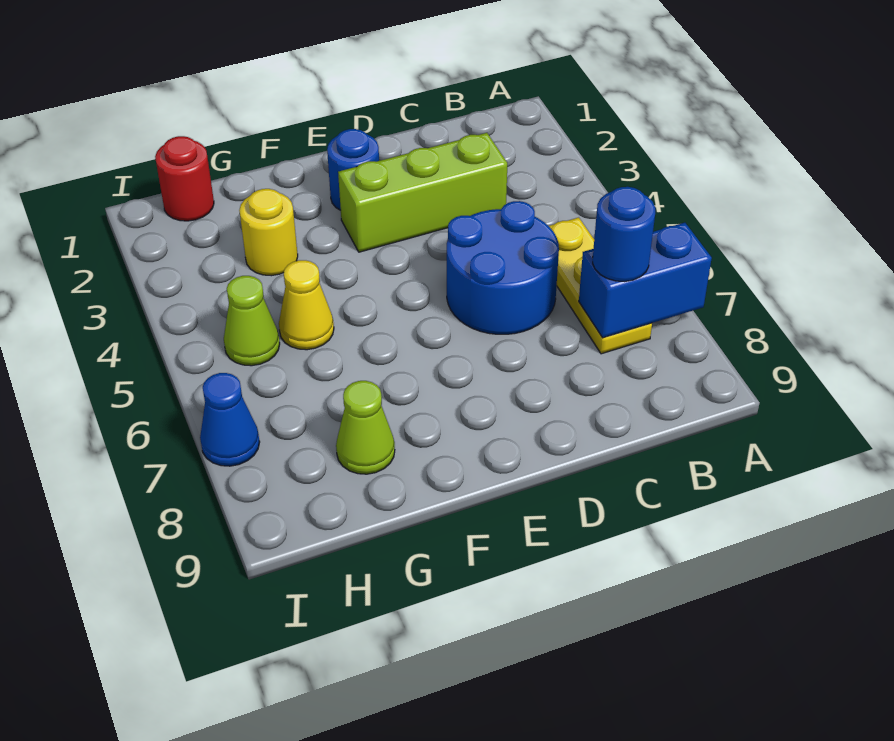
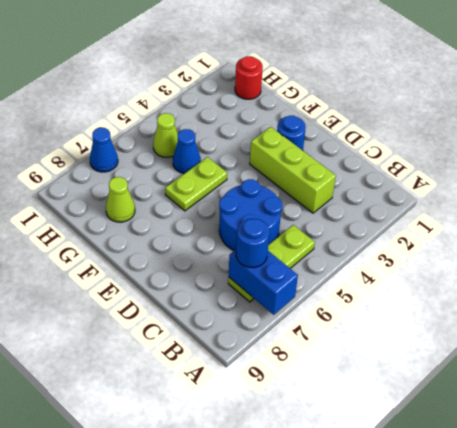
yellow 1x3 plate [549,217,652,354] -> lime 1x3 plate [228,225,315,302]
none -> lime 1x2 plate [165,157,227,211]
yellow 1x1 round brick [239,189,298,276] -> none
yellow 1x1 cone [279,260,334,350] -> blue 1x1 cone [173,129,201,174]

